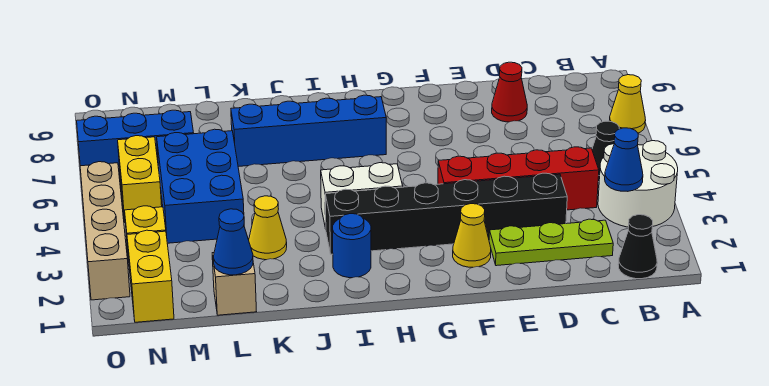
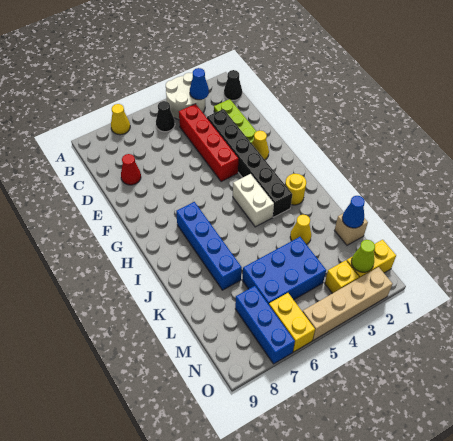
blue 1x1 round brick [333,214,371,278] -> yellow 1x1 round brick [285,174,306,205]
none -> lime 1x1 cone [351,240,375,272]
yellow 1x2 brick [118,136,162,219] -> yellow 1x2 brick turned to [269,293,315,352]

